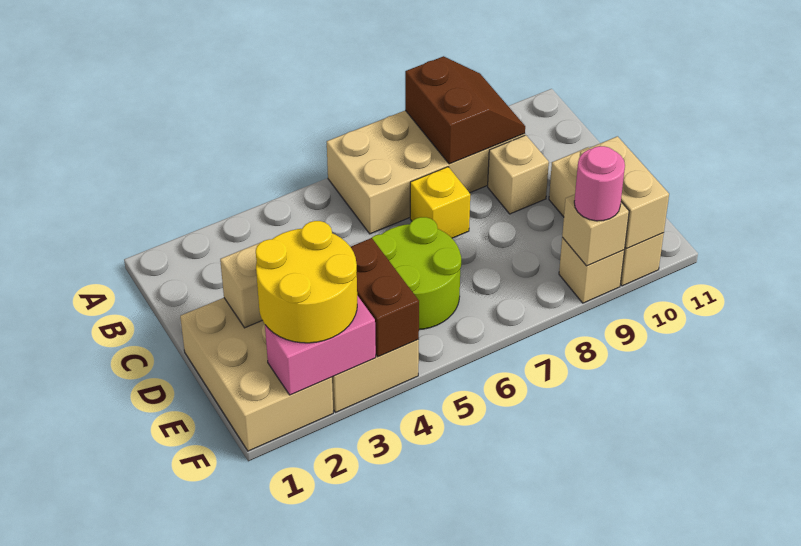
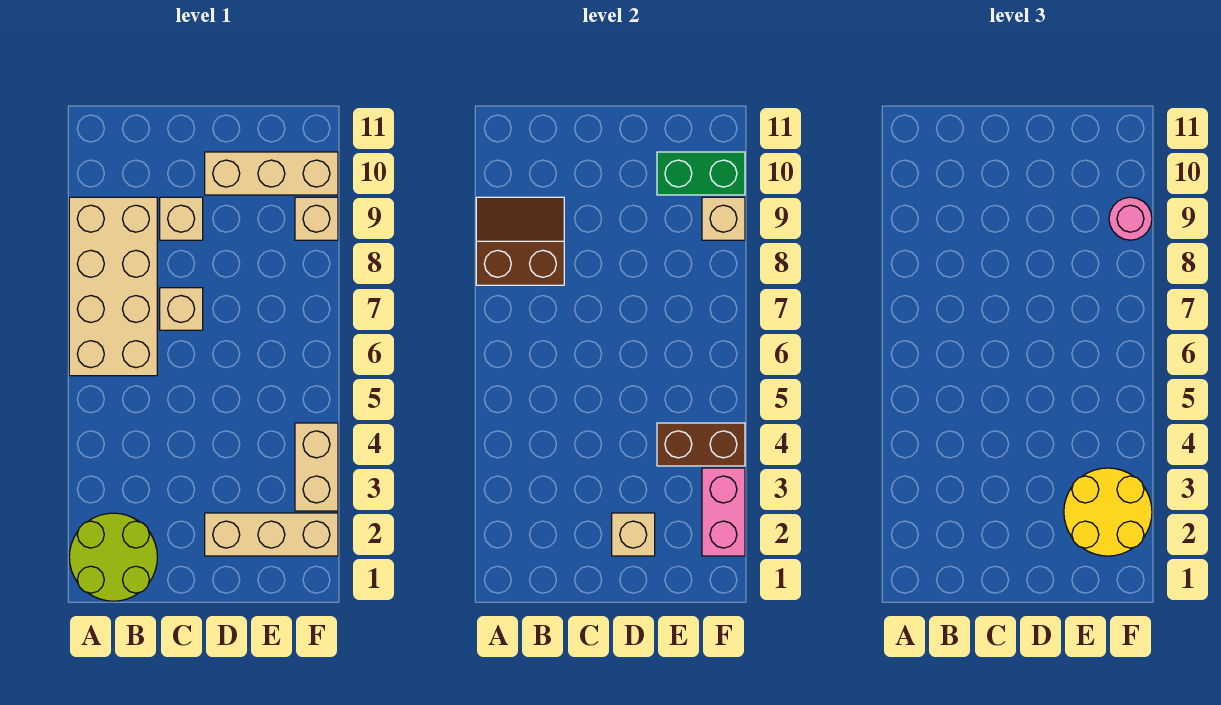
yellow 1x1 brick [410,167,470,238] -> tan 1x1 brick [160,288,203,330]
tan 2x3 brick [180,298,333,451] -> tan 1x3 brick [205,513,338,556]
lime 2x2 round brick [372,217,461,330] -> lime 2x2 round brick moved to [69,513,157,601]
tan 1x2 brick [580,136,669,248] -> green 1x2 brick [657,152,745,195]

